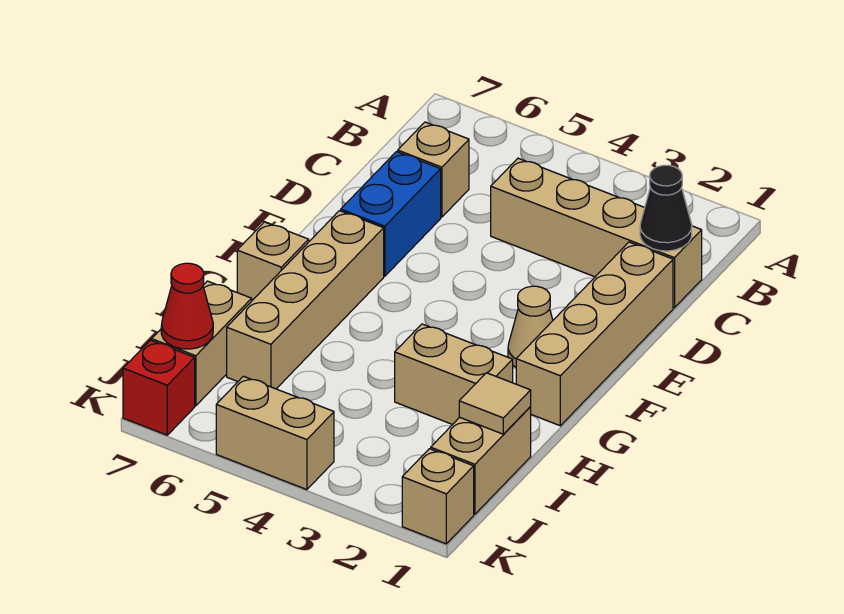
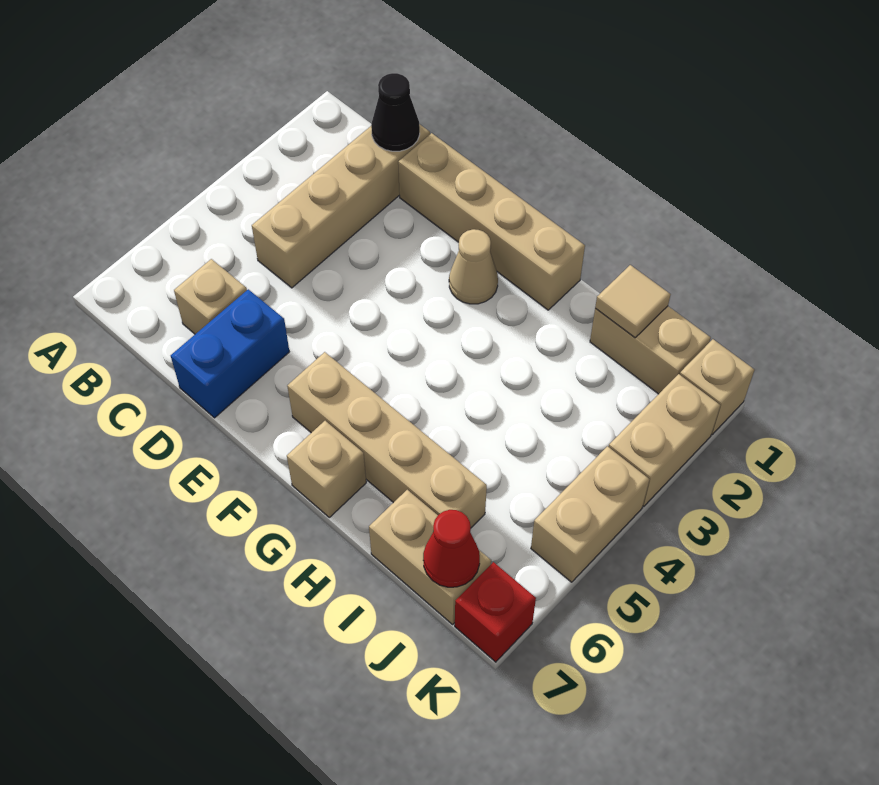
blue 1x2 brick [341,152,441,276] -> blue 1x2 brick turned to [171,289,289,418]
tan 1x2 brick [395,324,513,425] -> tan 1x2 brick moved to [609,374,720,507]

